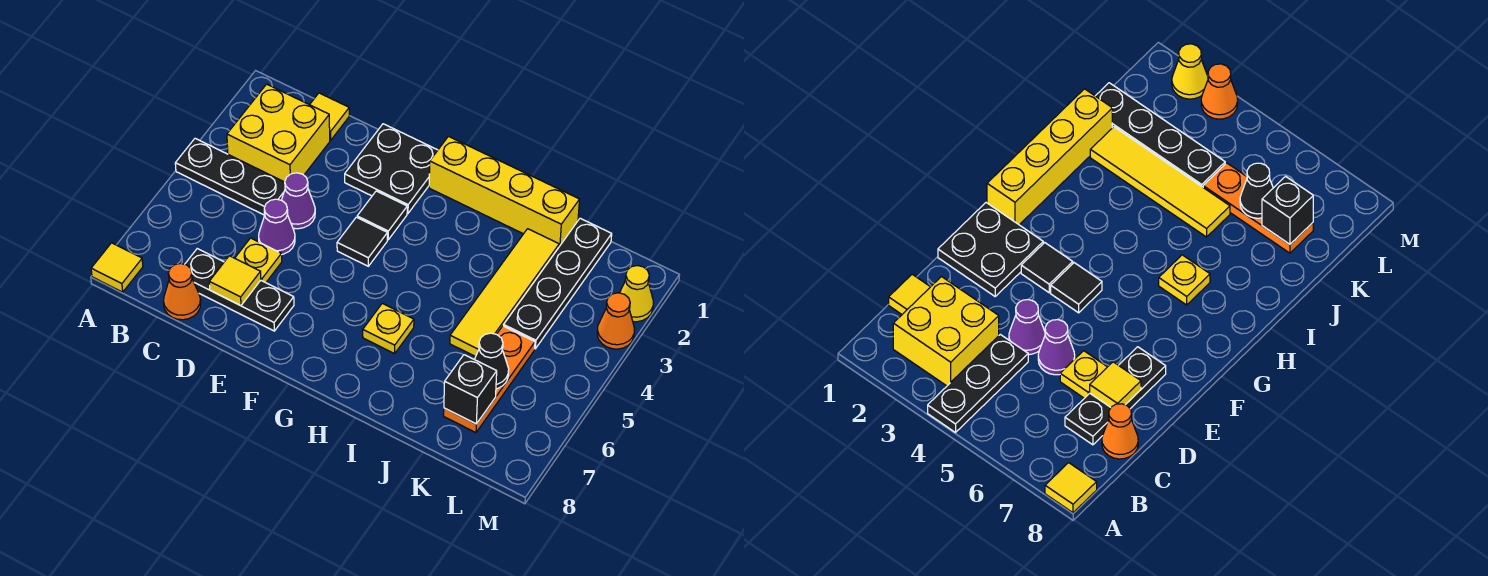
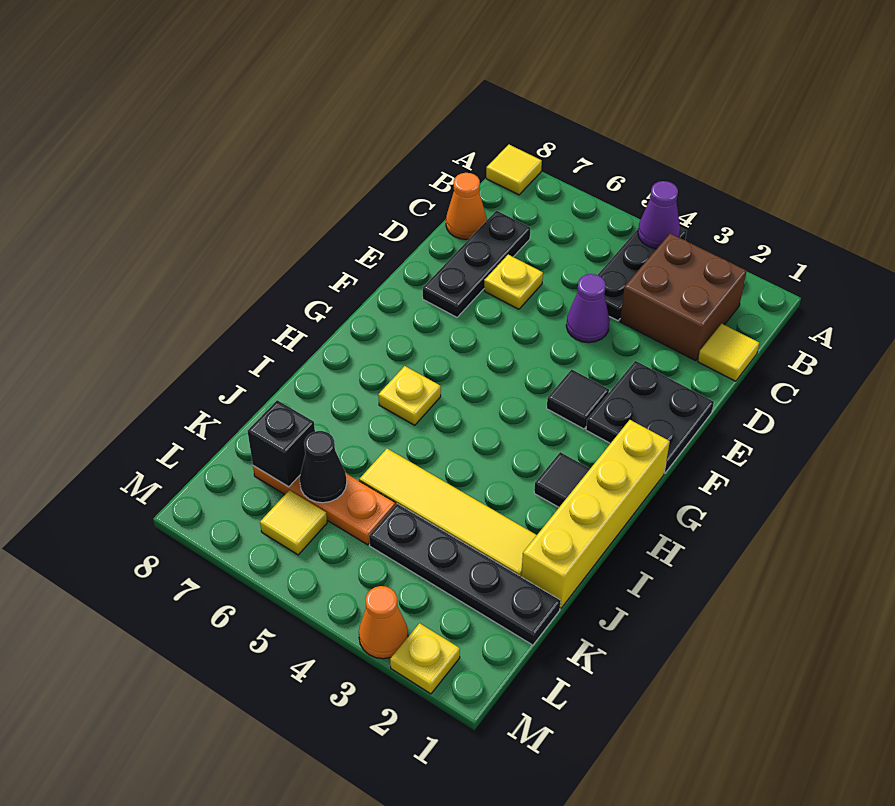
yellow 2x2 brick [227,84,330,182] -> brown 2x2 brick [620,233,747,361]
purple 1x1 cone [259,199,295,255] -> purple 1x1 cone moved to [638,181,680,249]
yellow 1x1 tile [209,256,261,306] -> yellow 1x1 tile moved to [260,490,327,555]
black 1x1 tile [337,217,387,266] -> black 1x1 tile moved to [534,452,590,507]
yellow 1x1 cone [620,266,653,322] -> yellow 1x1 plate [390,623,460,694]

